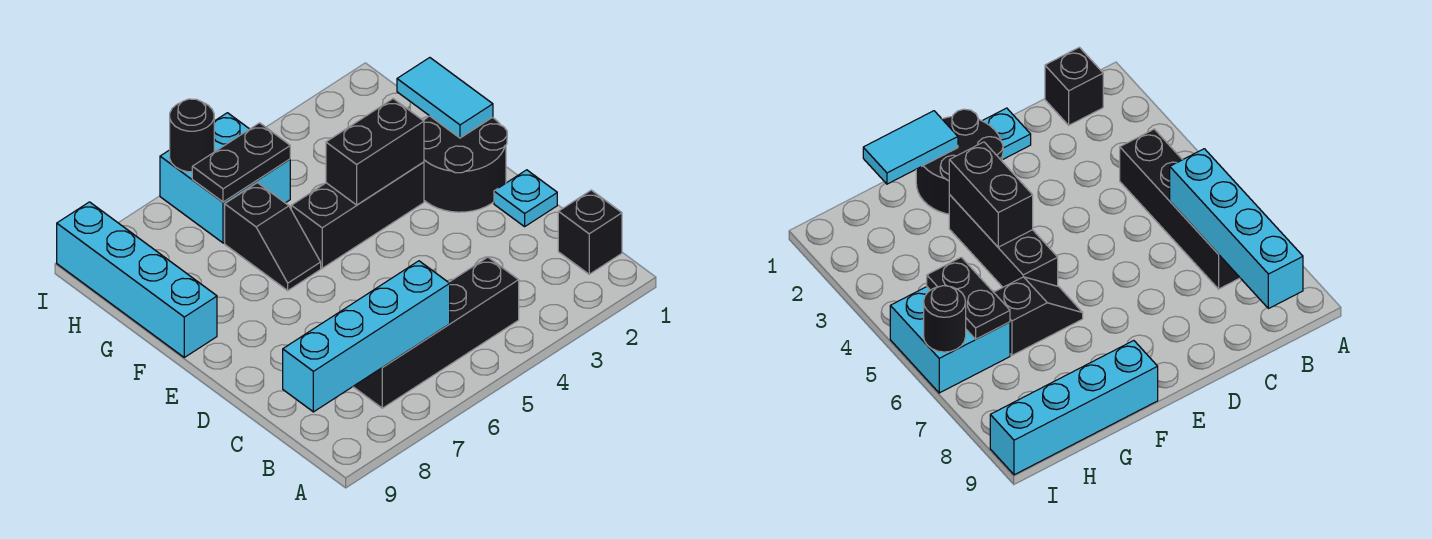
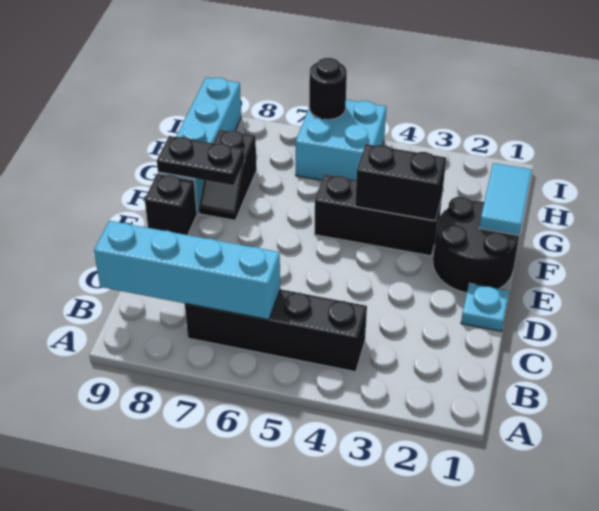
black 1x1 brick [558,190,622,274] -> black 1x1 brick moved to [145,174,197,235]
black 1x2 slope [225,183,321,290] -> black 1x2 slope moved to [199,130,257,220]
black 1x2 plate [192,123,290,202] -> black 1x2 plate moved to [157,136,245,185]

